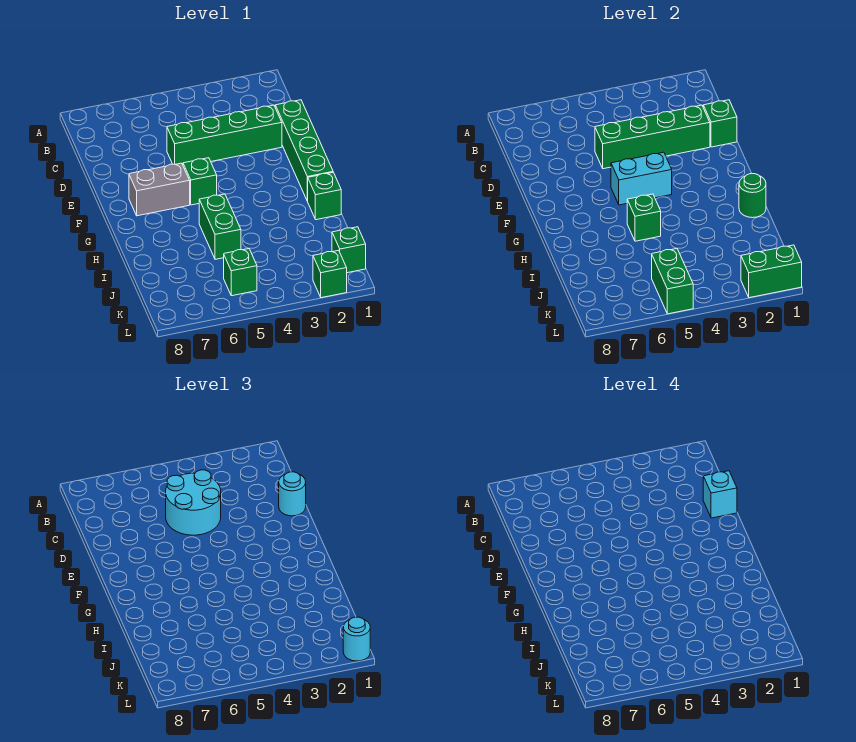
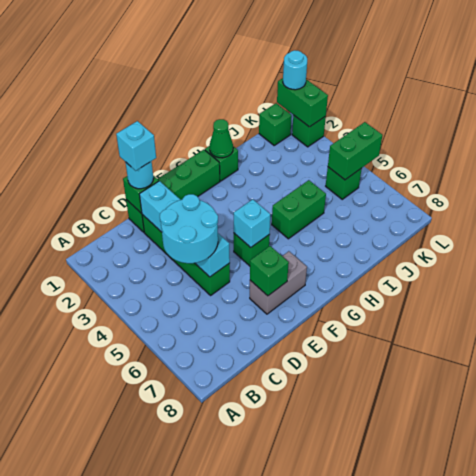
green 1x4 brick [595,105,710,169] -> cyan 1x4 brick [139,181,230,277]
cyan 1x2 brick [611,152,672,205] -> cyan 1x1 brick [234,199,270,247]
grey 1x2 brick [129,163,190,216] -> grey 1x2 brick turned to [250,251,307,314]
green 1x1 round brick [739,174,766,218] -> green 1x1 cone [210,119,233,158]
green 1x1 brick [627,194,661,241] -> green 1x1 brick moved to [250,246,289,296]

